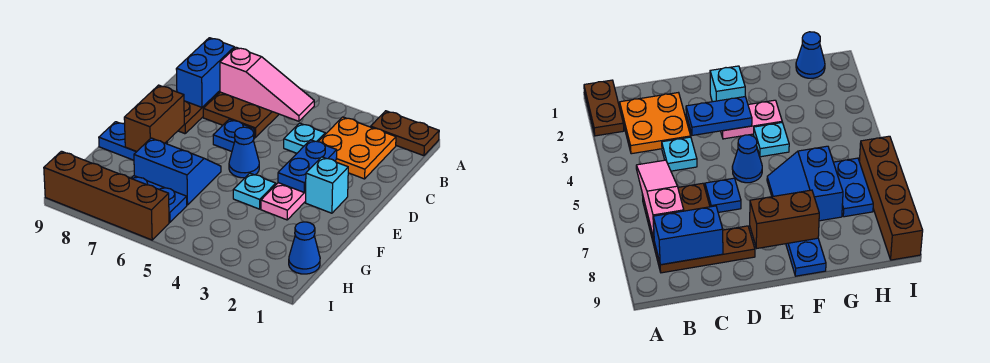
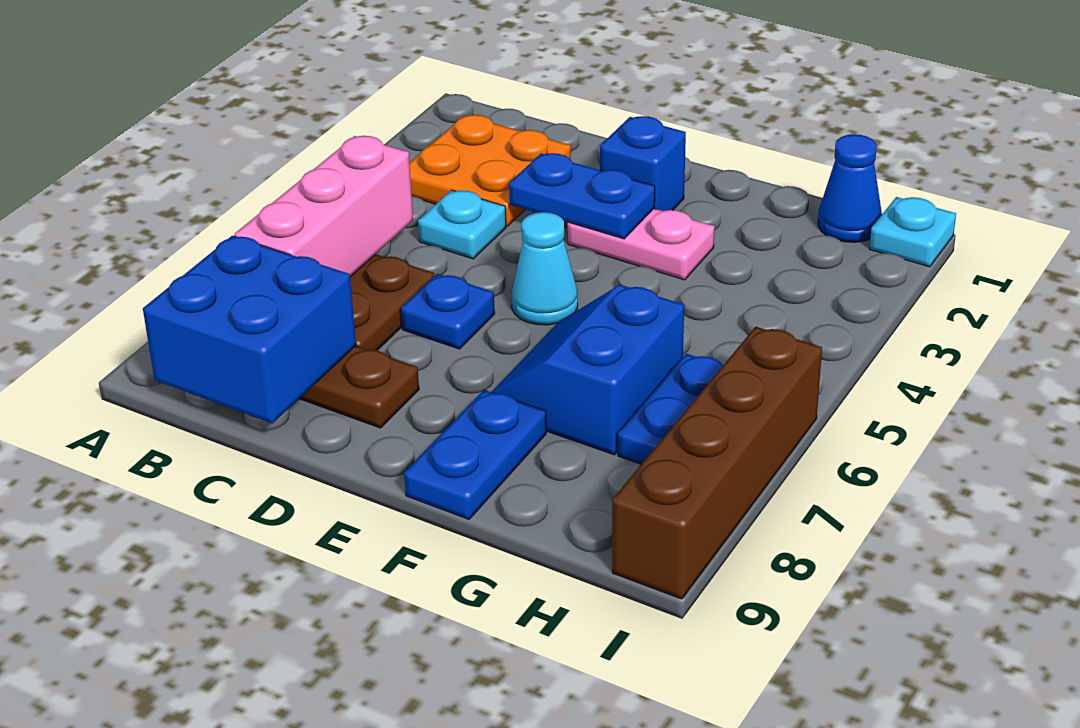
brown 1x2 plate [371,111,439,156] -> none
pink 1x3 slope [220,47,314,121] -> pink 1x3 brick [234,136,413,277]
blue 1x2 brick [176,38,234,107] -> blue 2x2 brick [143,236,356,423]
cyan 1x1 brick [305,157,348,213] -> blue 1x1 brick [600,116,686,211]
blue 1x1 cone [229,127,259,178] -> cyan 1x1 cone [511,212,578,325]
brown 1x2 brick [124,85,184,152] -> none
cyan 1x1 plate [233,173,276,209] -> cyan 1x1 plate moved to [870,197,956,267]

